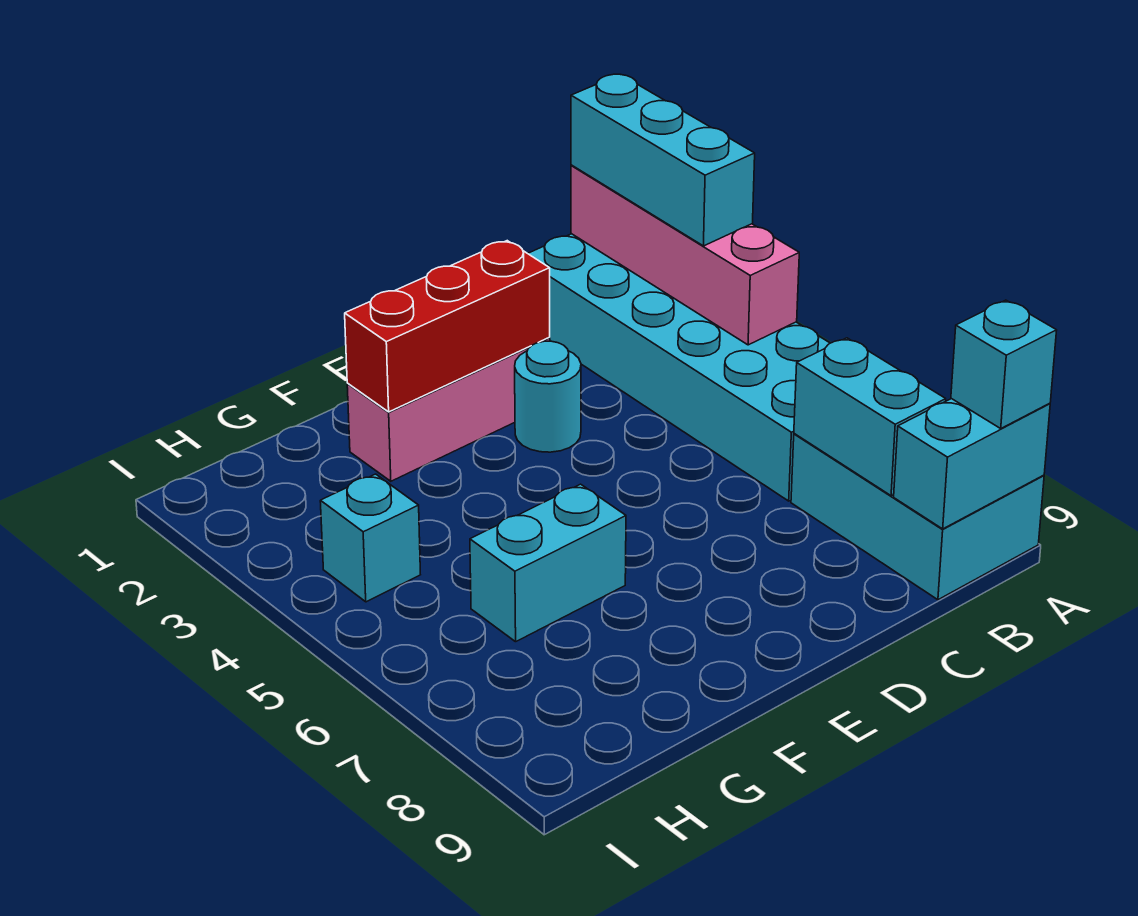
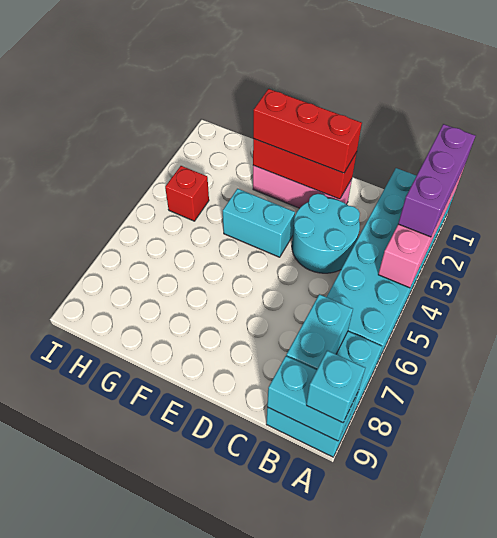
cyan 1x3 brick [571,74,755,246] -> purple 1x3 brick [398,124,475,237]
none -> red 1x3 brick [253,89,362,173]
cyan 1x1 round brick [515,341,581,452] -> cyan 2x2 round brick [292,194,360,273]
cyan 1x2 brick [470,484,626,642] -> cyan 1x2 brick moved to [223,189,295,257]
cyan 1x1 brick [320,474,420,602] -> red 1x1 brick [165,166,209,221]

